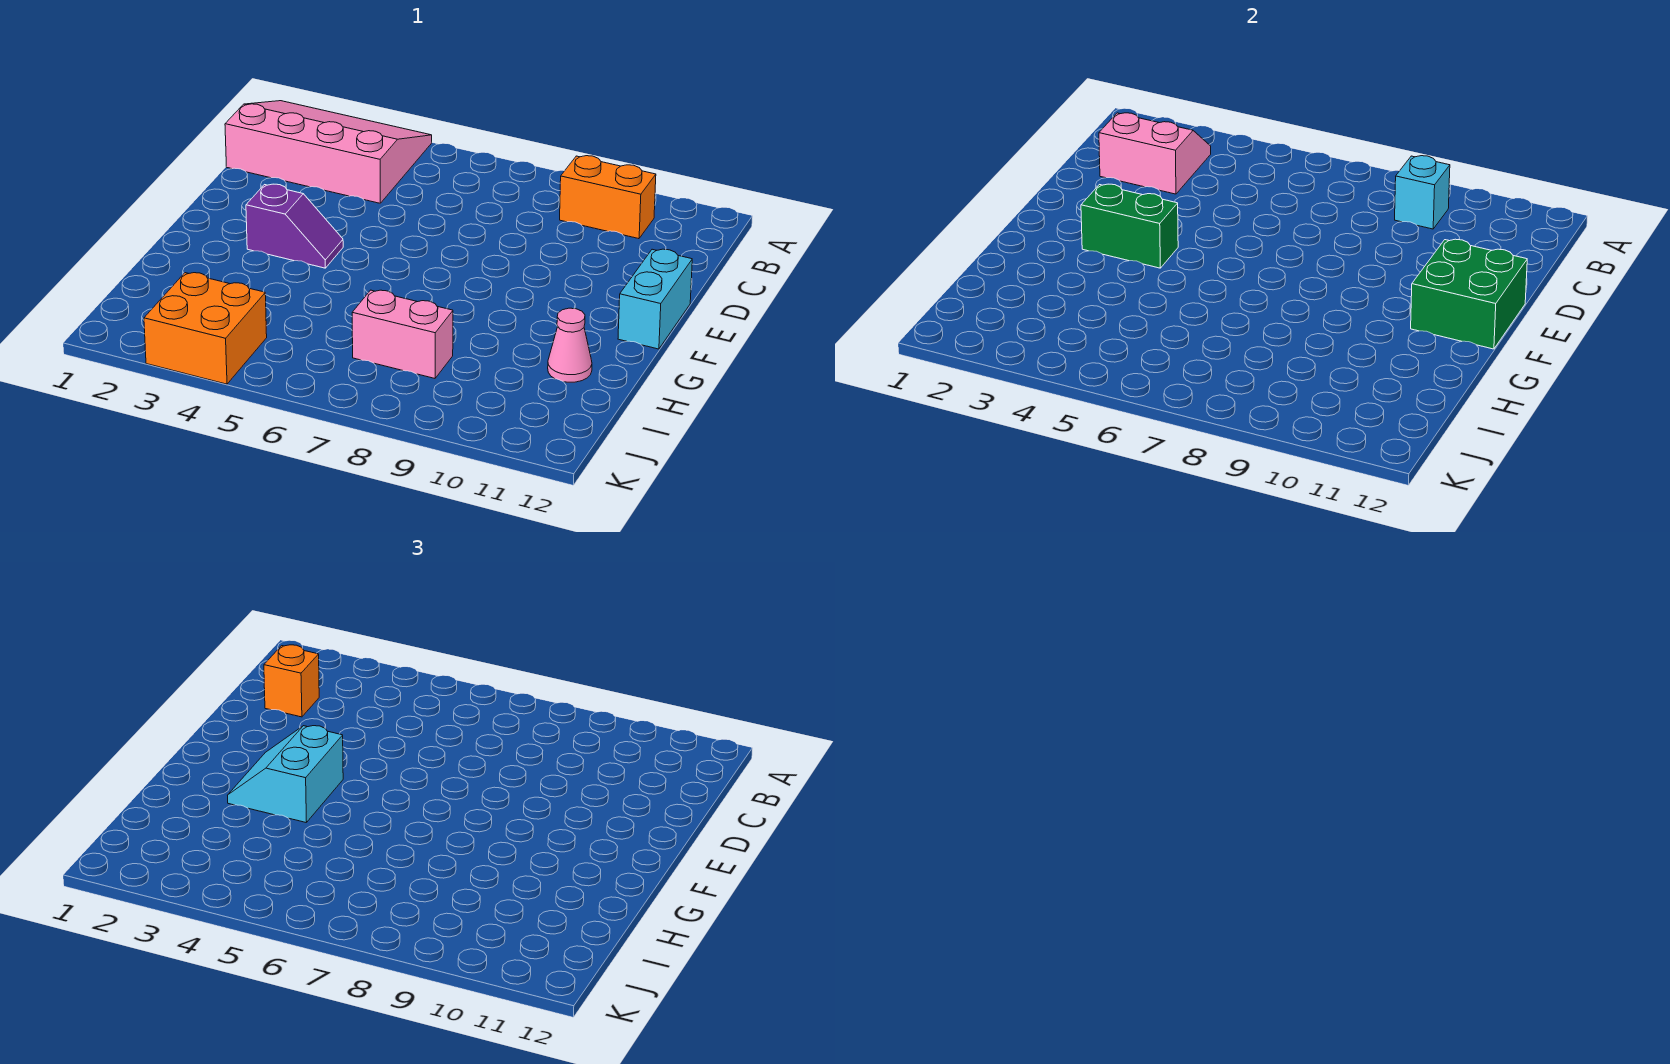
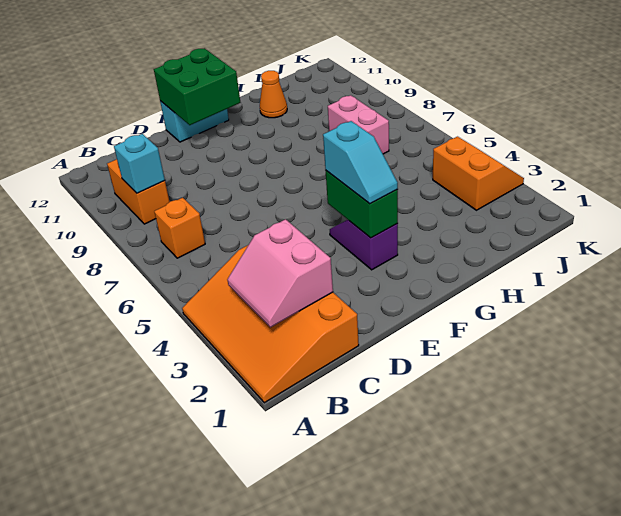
pink 3x4 slope [225,101,432,203] -> orange 3x4 slope [182,245,359,403]
orange 1x1 brick [264,645,319,717] -> orange 1x1 brick moved to [154,198,205,258]
cyan 2x2 slope [228,726,343,823] -> cyan 1x2 slope [323,121,398,204]
pink 1x1 cone [548,308,592,382] -> orange 1x1 cone [260,71,287,118]
orange 2x2 brick [144,273,267,384] -> orange 2x2 slope [433,137,524,210]

